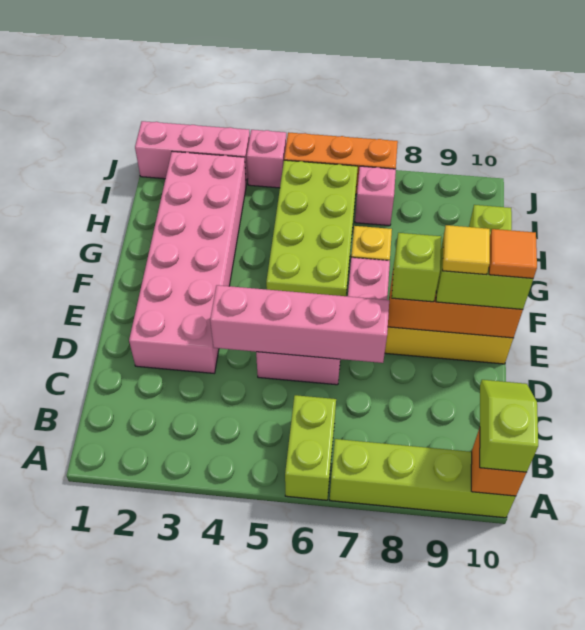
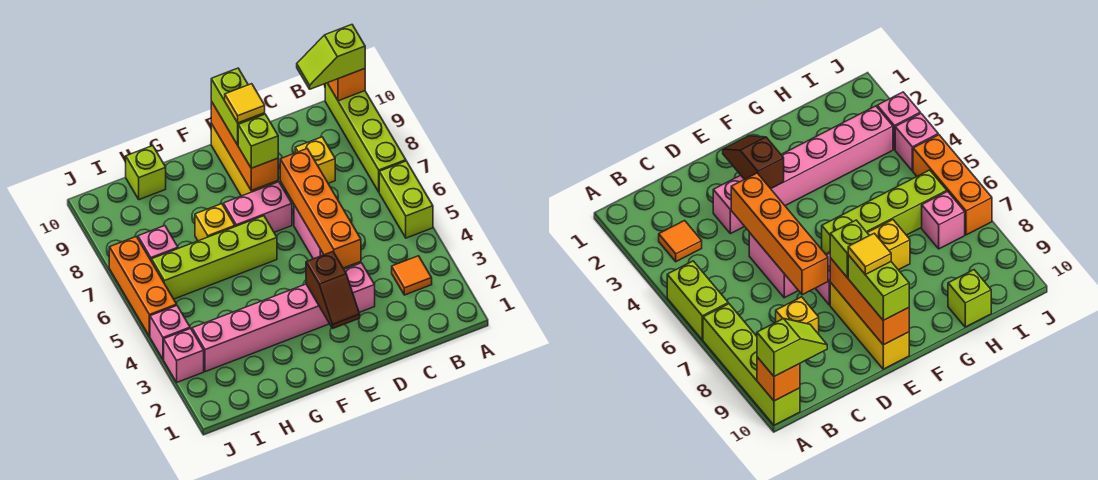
lime 1x2 brick [285,395,336,500] -> lime 1x2 brick turned to [379,161,433,238]
none -> yellow 1x1 brick [295,137,335,183]
pink 2x6 brick [129,151,246,373] -> pink 1x6 brick [192,263,375,372]
pink 1x4 brick [210,285,389,363] -> orange 1x4 brick [280,149,361,268]
none -> brown 1x2 slope [306,252,360,328]
orange 1x1 tile [489,229,537,278] -> orange 1x1 tile moved to [392,256,432,295]
lime 2x4 brick [266,160,358,296] -> lime 1x4 brick [152,216,277,299]
pink 1x3 brick [135,121,250,185] -> pink 1x1 brick [164,328,204,382]

